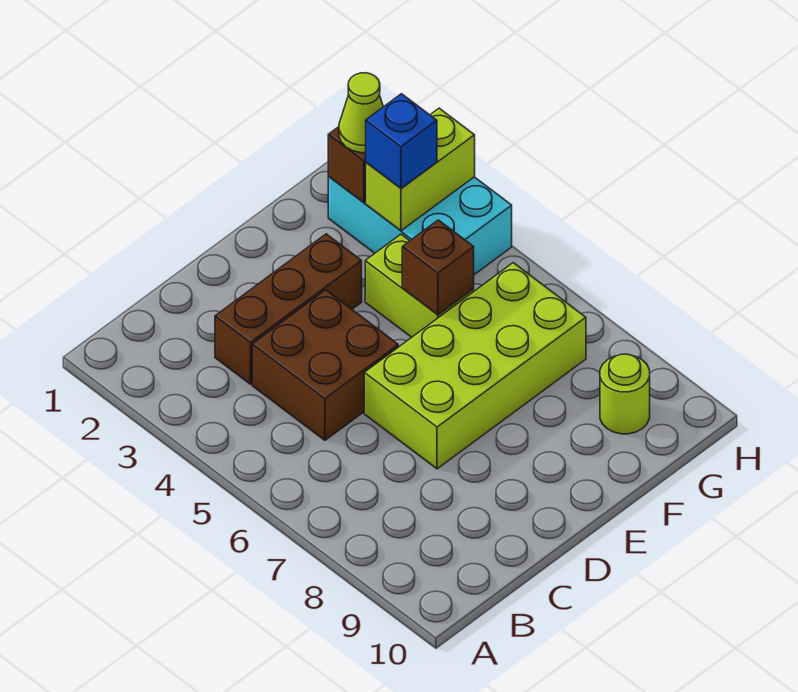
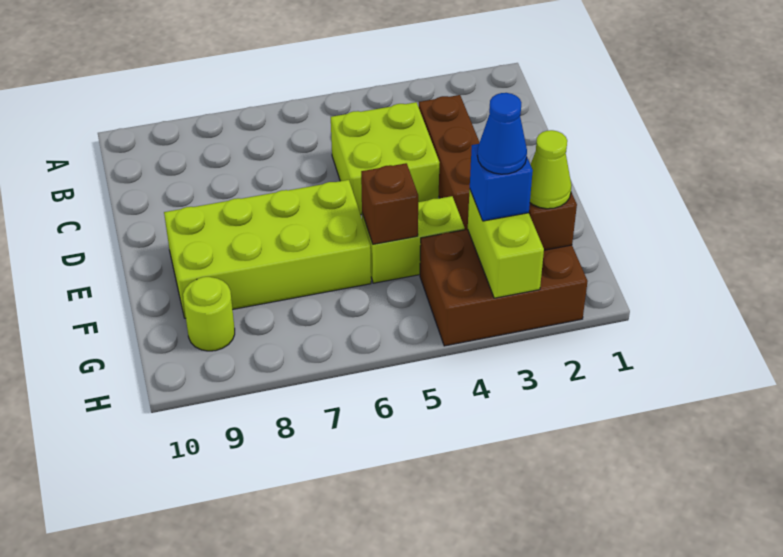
brown 2x2 brick [252,290,398,440] -> lime 2x2 brick [331,102,439,215]
lime 2x4 brick [364,263,586,469] -> lime 2x4 brick turned to [164,180,371,318]
cyan 2x3 brick [328,176,512,275] -> brown 2x3 brick [420,229,588,346]
none -> blue 1x1 cone [478,93,527,174]

